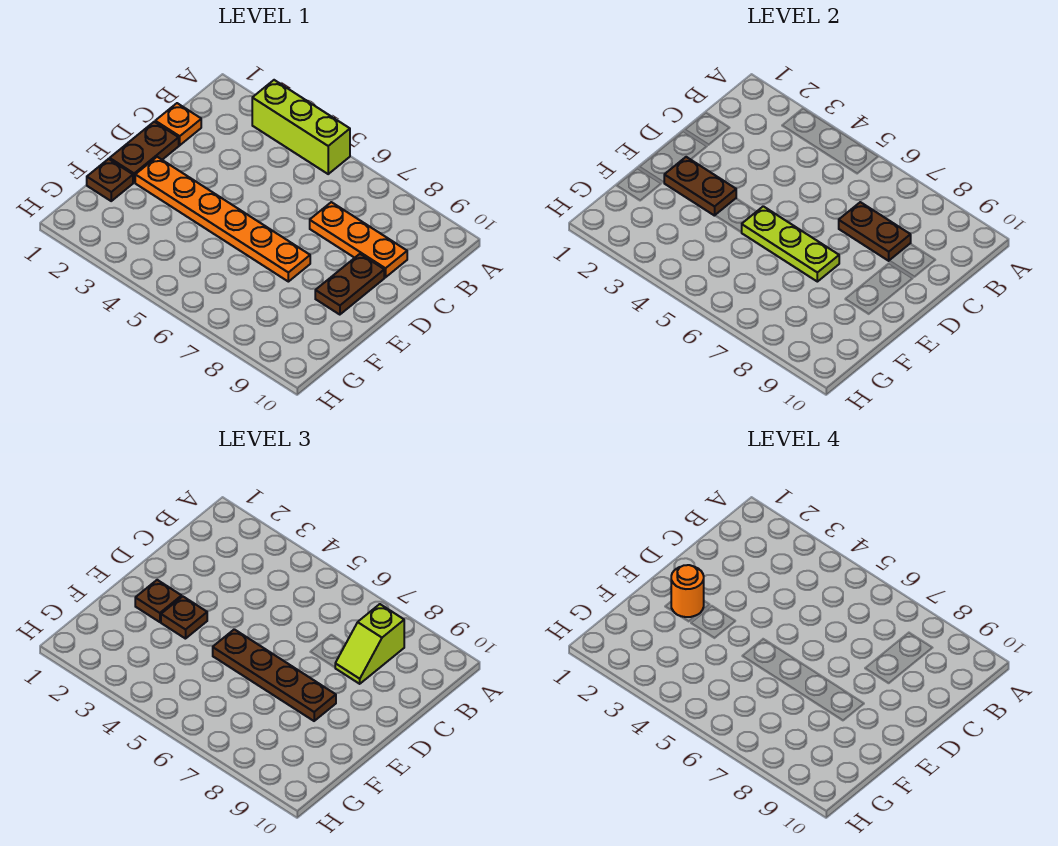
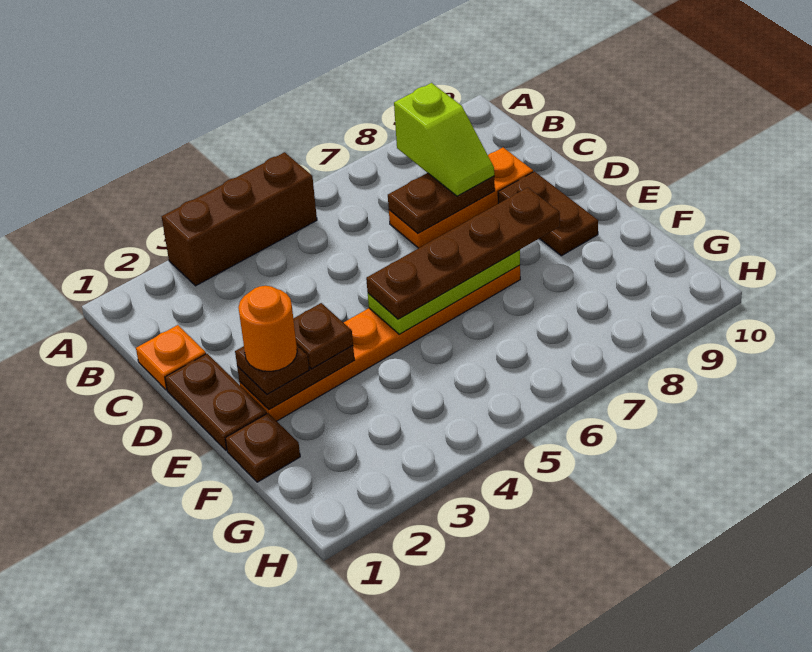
lime 1x3 brick [252,80,350,174] -> brown 1x3 brick [162,152,317,286]

